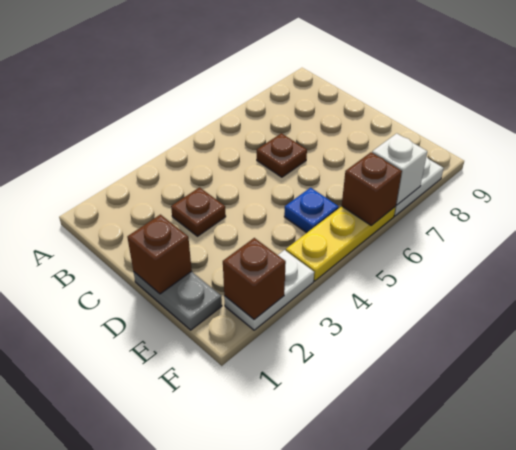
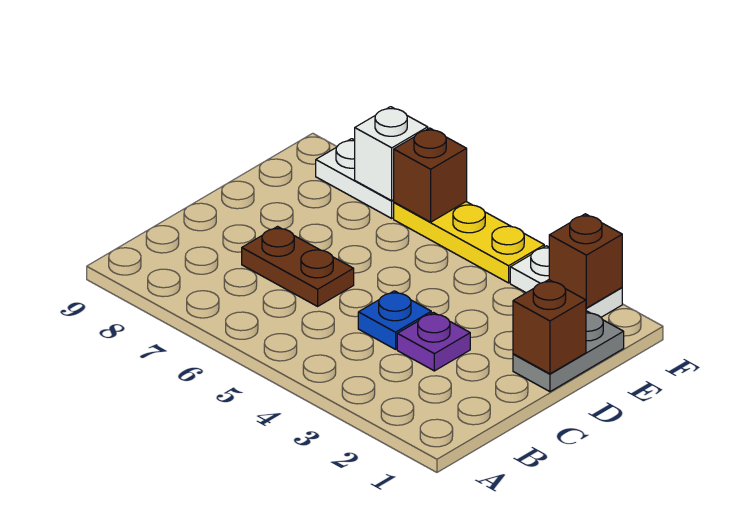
brown 1x1 plate [171,187,226,236] -> purple 1x1 plate [397,312,470,371]
brown 1x1 plate [257,133,307,177] -> brown 1x2 plate [242,227,354,306]
blue 1x1 plate [284,188,339,233] -> blue 1x1 plate moved to [358,291,431,349]

